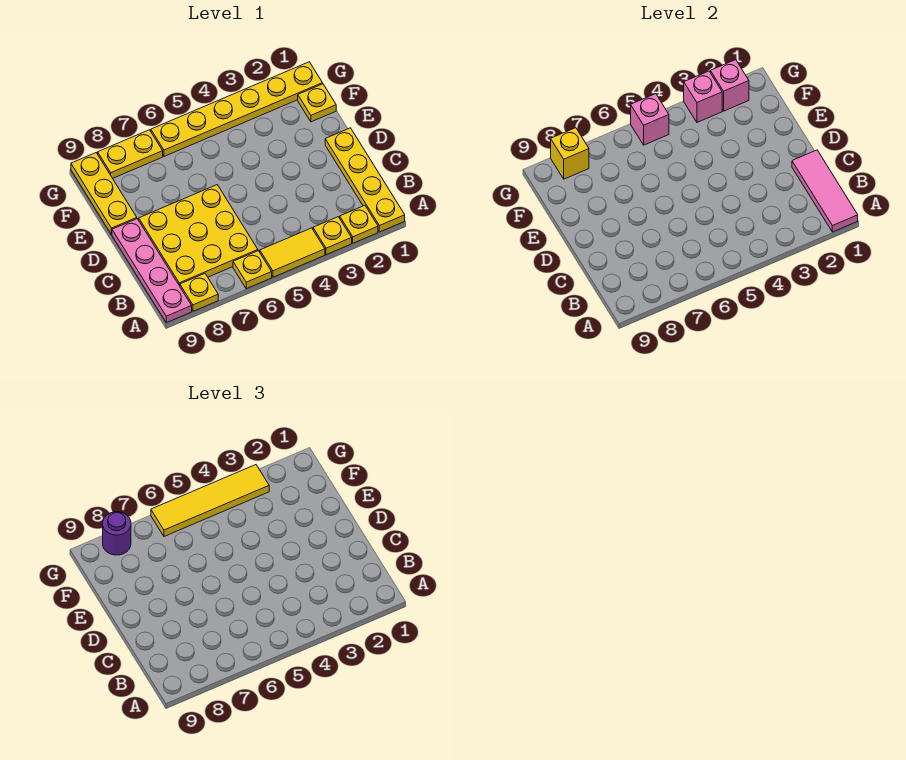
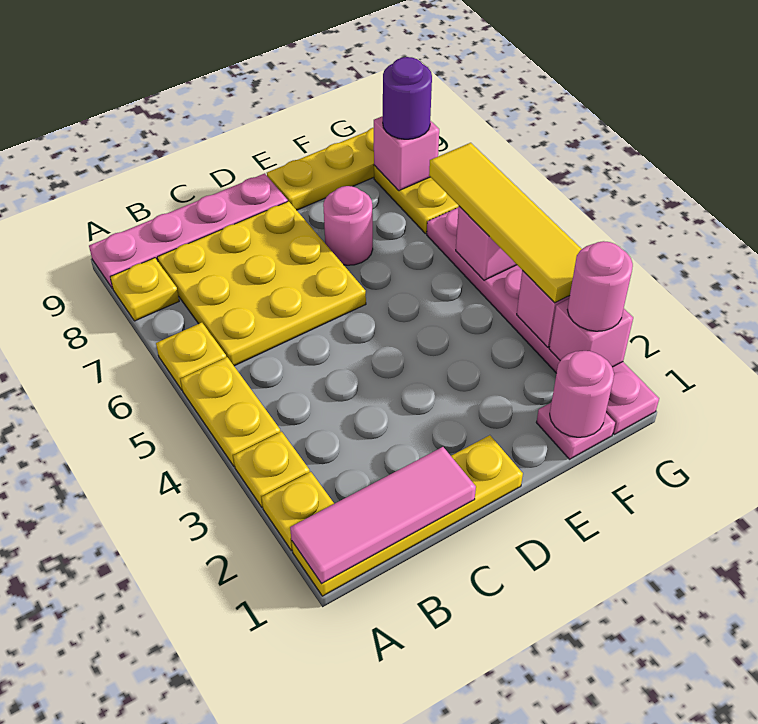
yellow 1x2 tile [260,228,325,277] -> yellow 1x2 plate [180,357,280,466]
none -> pink 1x1 round brick [323,186,373,265]
yellow 1x1 plate [298,84,336,122] -> pink 1x1 plate [536,403,615,459]
none -> pink 1x1 round brick [550,351,614,437]
yellow 1x6 plate [151,62,323,156] -> pink 1x6 plate [427,207,659,434]
none -> pink 1x1 round brick [567,241,633,331]
yellow 1x1 brick [551,128,589,179] -> pink 1x1 brick [374,116,439,191]

